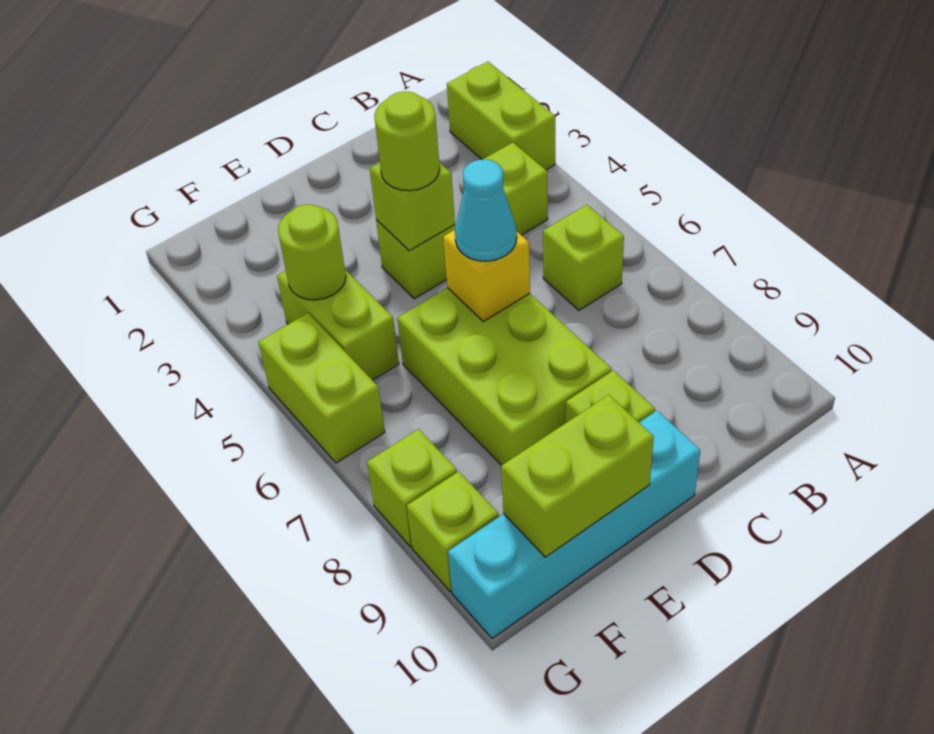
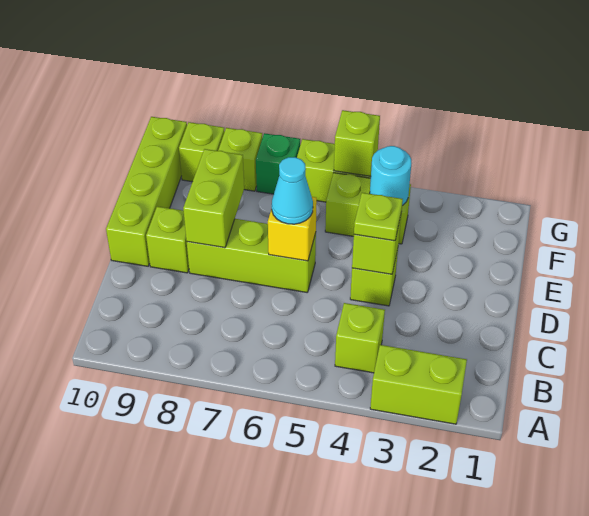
lime 1x1 brick [543,205,624,310] -> lime 1x1 brick moved to [334,110,380,176]
lime 1x1 round brick [374,92,440,191] -> lime 1x1 plate [354,193,403,241]
lime 2x3 brick [397,288,611,465] -> lime 1x3 brick [187,219,316,292]
cyan 1x4 brick [448,411,700,638] -> lime 1x4 brick [106,117,187,266]
lime 1x2 brick [501,395,654,557] -> lime 1x2 brick moved to [183,149,244,248]
lime 1x1 round brick [278,205,346,300] -> cyan 1x1 round brick [370,146,412,205]
none -> green 1x1 brick [256,133,300,194]

